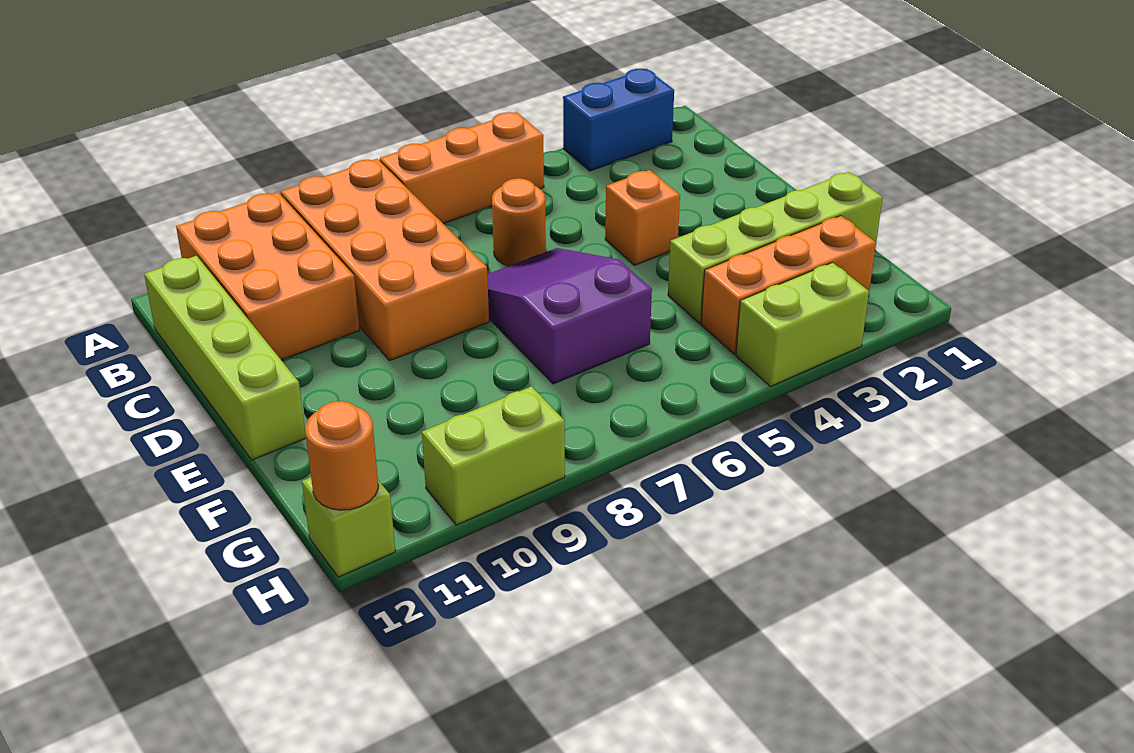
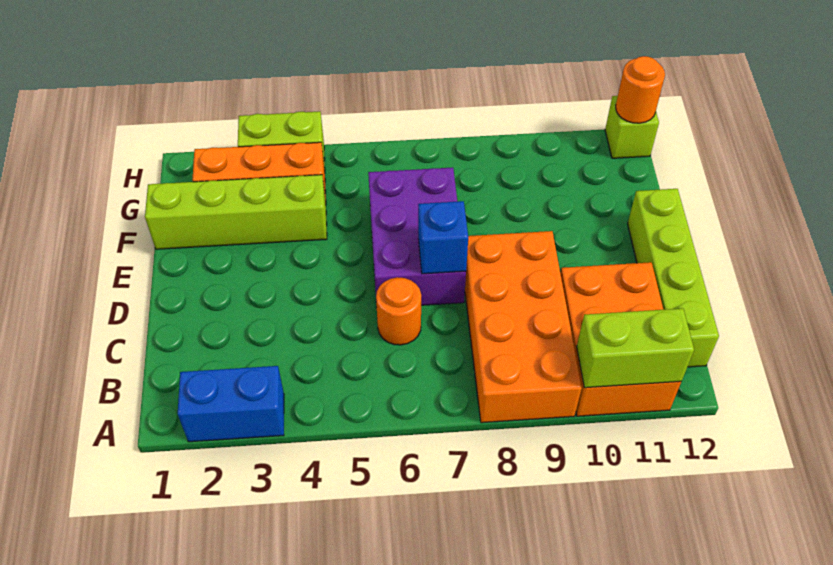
orange 1x3 brick [380,112,544,224] -> none
orange 1x1 brick [605,170,680,265] -> none
purple 2x3 slope [487,248,652,384] -> purple 2x3 brick [368,168,466,307]
none -> blue 1x1 brick [418,201,468,274]
lime 1x2 brick [422,386,565,525] -> lime 1x2 brick moved to [577,308,694,388]

